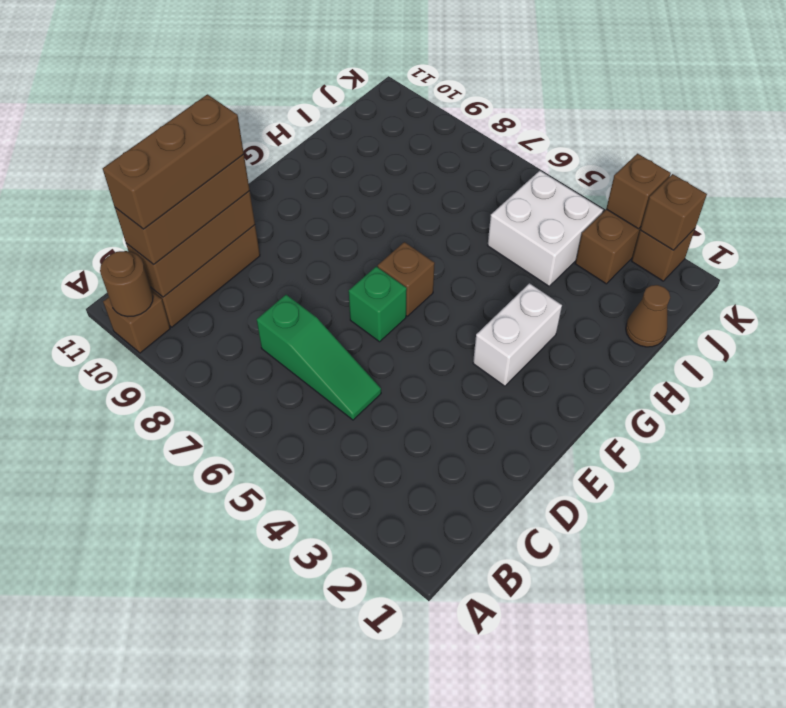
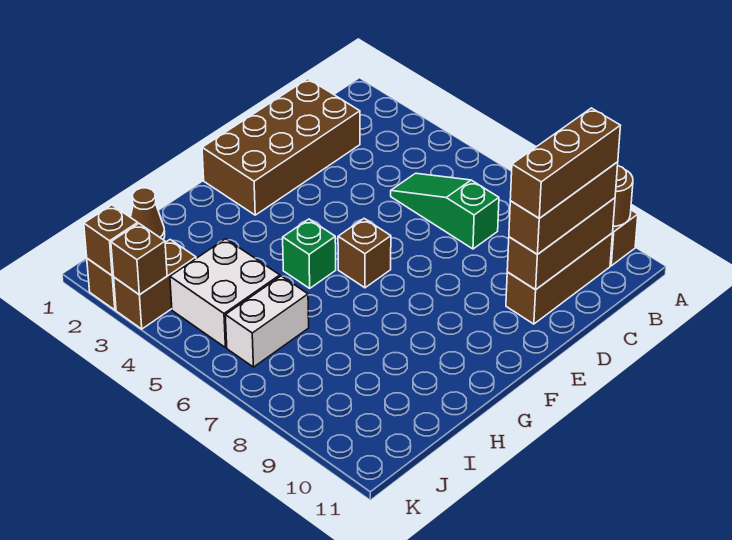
none -> brown 2x4 brick [202,79,360,215]
green 1x1 brick [349,267,407,342] -> green 1x1 brick moved to [283,219,336,288]
white 1x2 brick [473,283,562,386] -> white 1x2 brick moved to [225,276,309,367]

